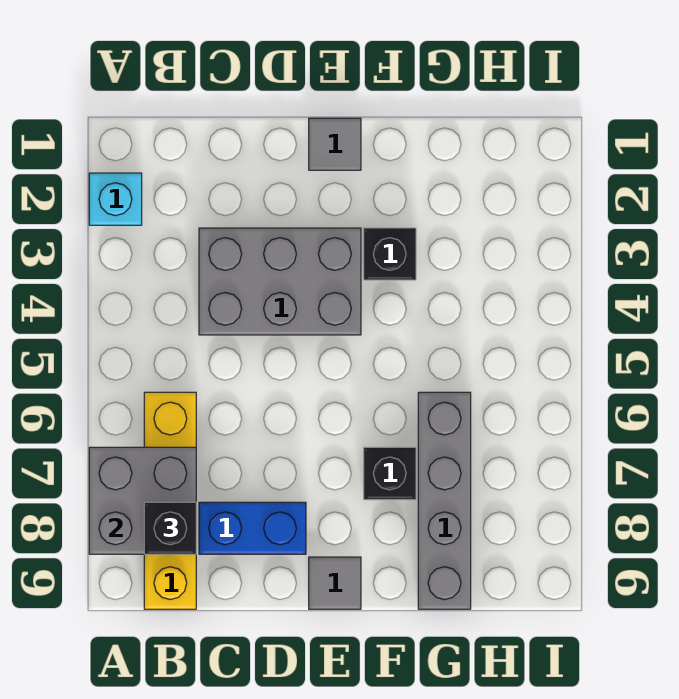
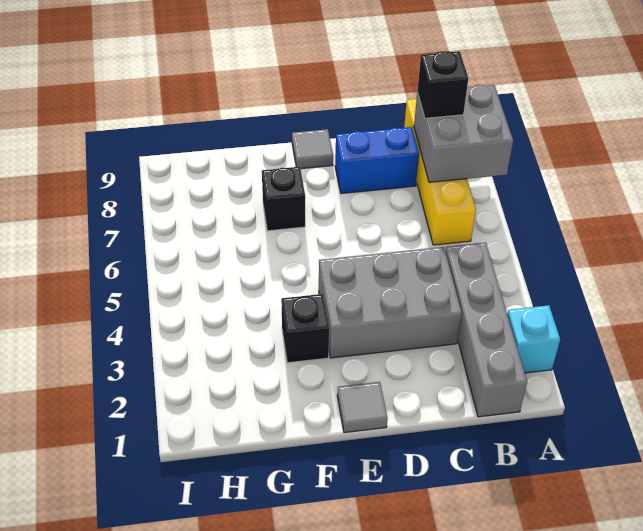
grey 1x4 brick [418,392,471,609] -> grey 1x4 brick moved to [445,242,527,417]

